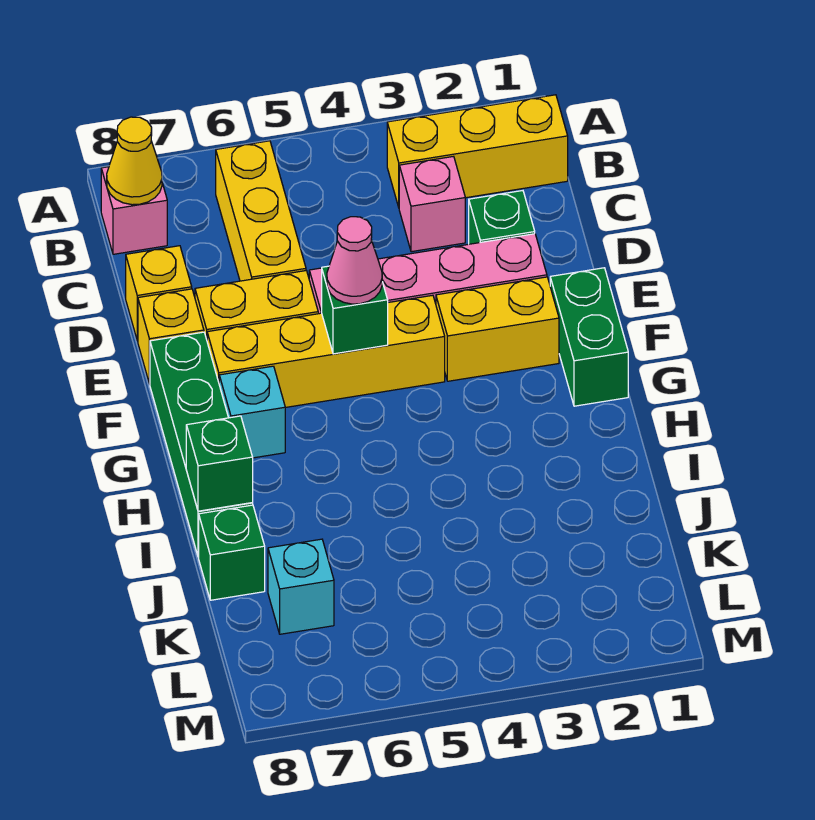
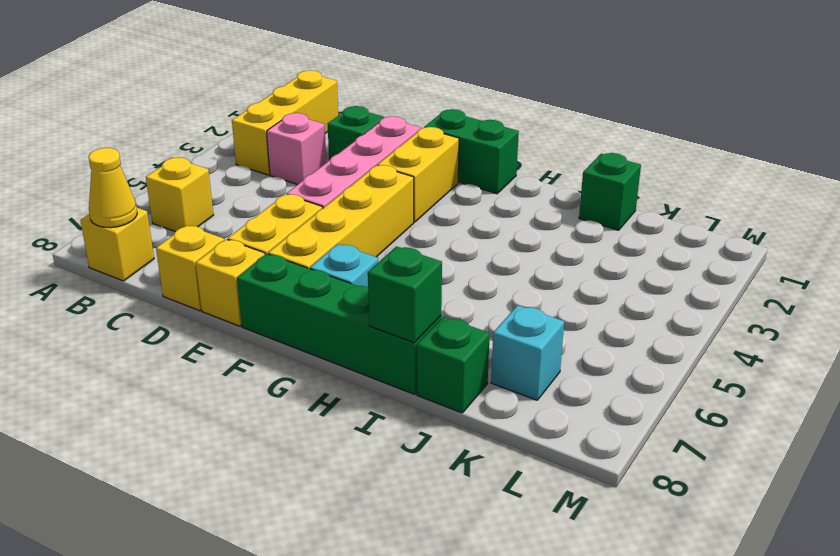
yellow 1x3 brick [216,141,306,281] -> yellow 1x1 brick [146,158,214,232]
pink 1x1 brick [101,167,167,254] -> yellow 1x1 brick [80,208,154,281]
green 1x1 brick [322,266,388,354] -> green 1x1 brick moved to [579,153,641,230]
pink 1x1 cone [327,217,382,304] -> none

